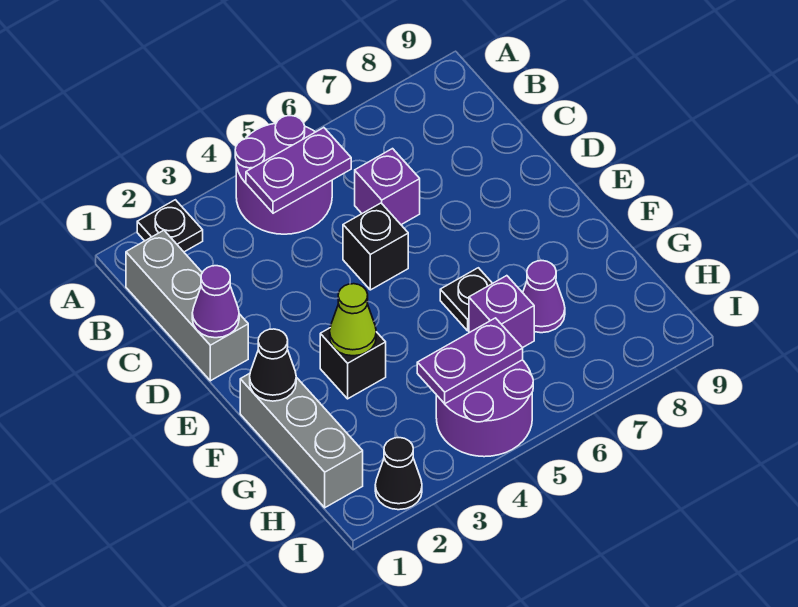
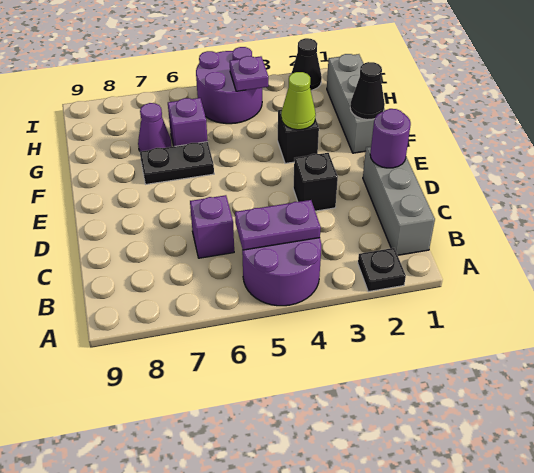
purple 1x1 cone [192,266,239,338] -> purple 1x1 round brick [370,109,411,168]
black 1x1 brick [343,203,408,290] -> black 1x1 brick moved to [293,153,338,211]
black 1x1 plate [440,268,492,331] -> black 1x2 plate [140,142,214,184]
purple 1x2 plate [417,318,523,404] -> purple 1x1 plate [230,56,268,91]

